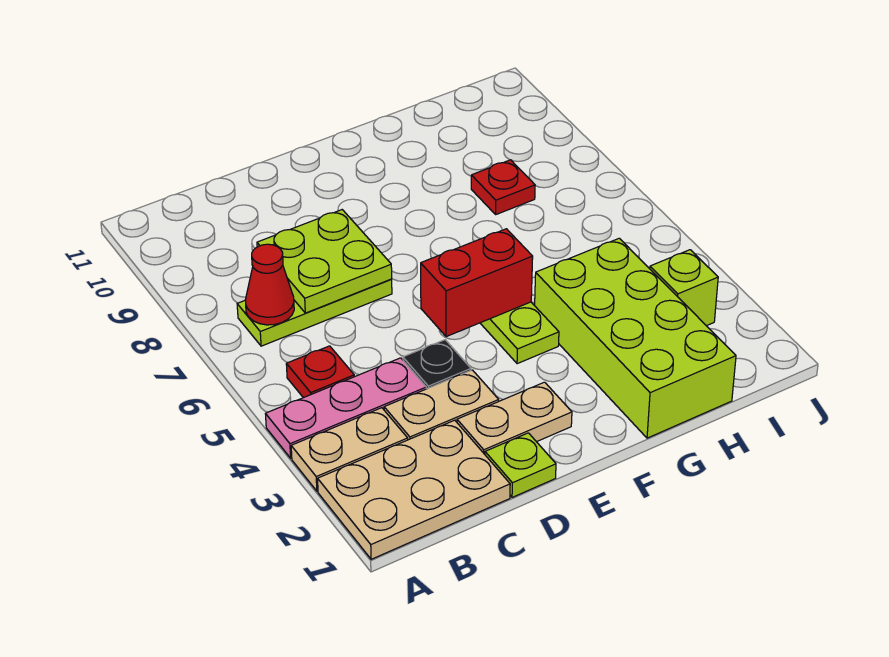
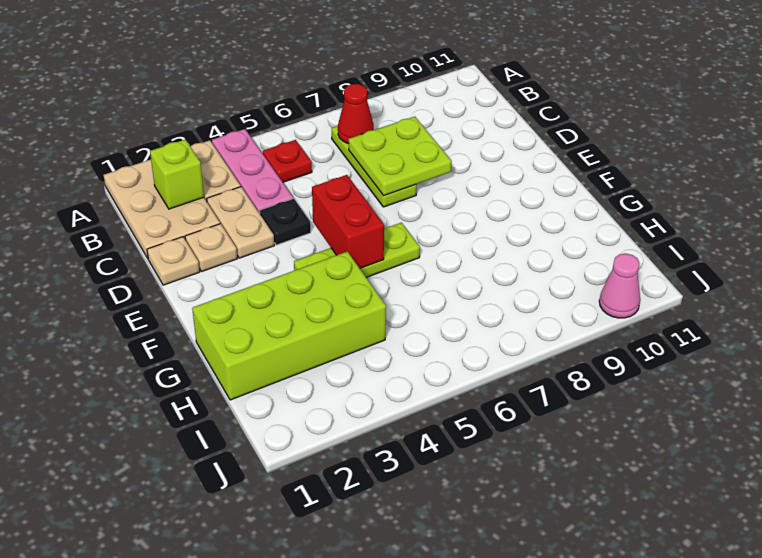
lime 1x1 plate [485,433,556,497] -> tan 1x1 plate [147,237,200,285]
tan 1x2 plate [457,382,572,454] -> tan 1x1 plate [185,224,237,272]
red 1x1 plate [471,160,535,214] -> none
lime 1x1 brick [650,250,718,326] -> lime 1x1 brick moved to [150,139,204,209]
none -> pink 1x1 cone [599,253,640,318]

